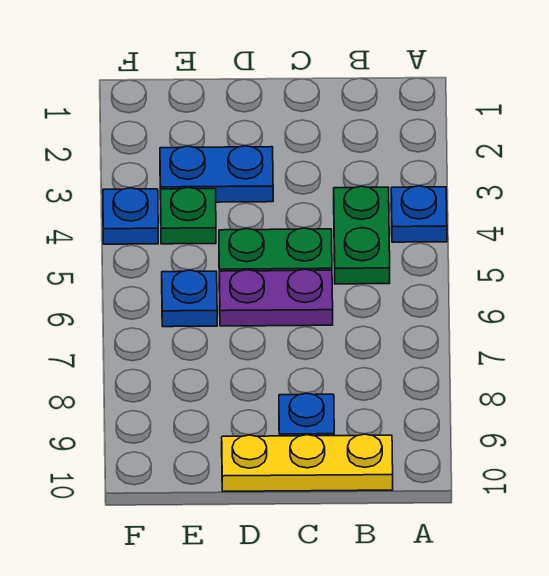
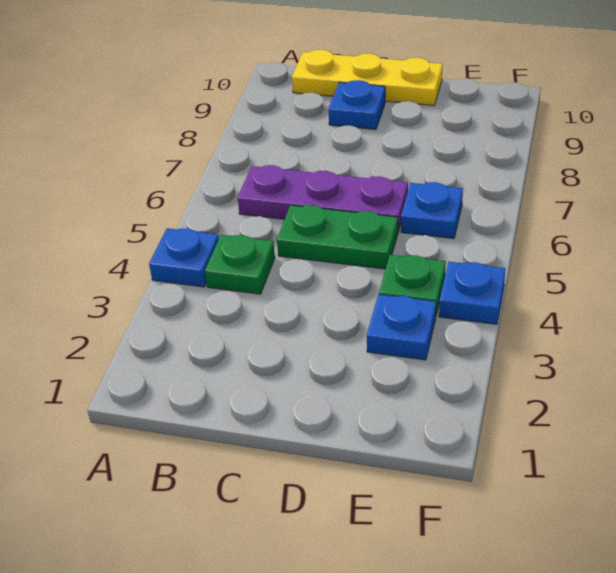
green 1x2 plate [334,186,390,284] -> green 1x1 plate [205,235,275,294]
purple 1x2 plate [219,269,333,326] -> purple 1x3 plate [238,165,408,232]
blue 1x2 plate [160,146,273,202] -> blue 1x1 plate [367,295,436,360]

